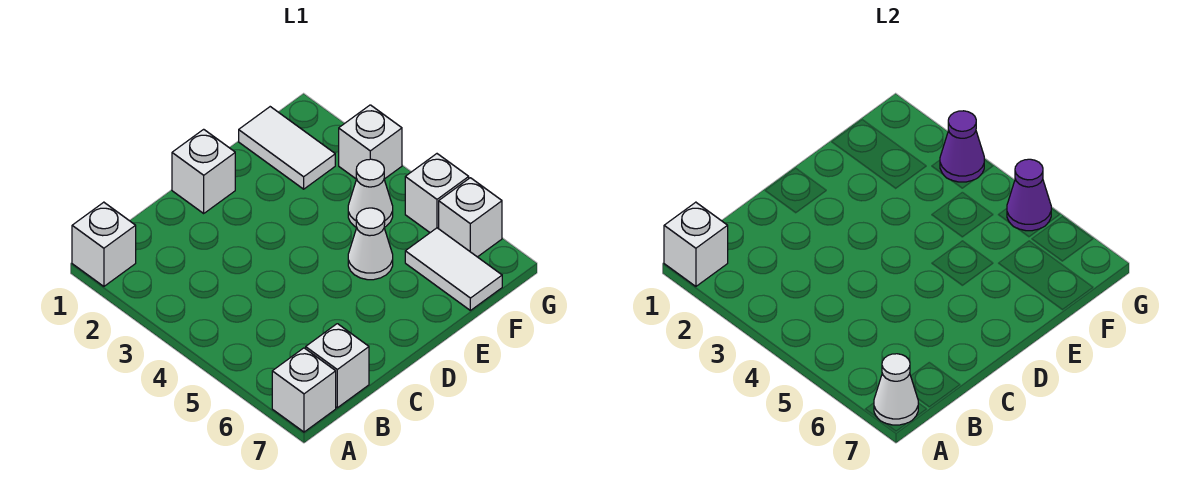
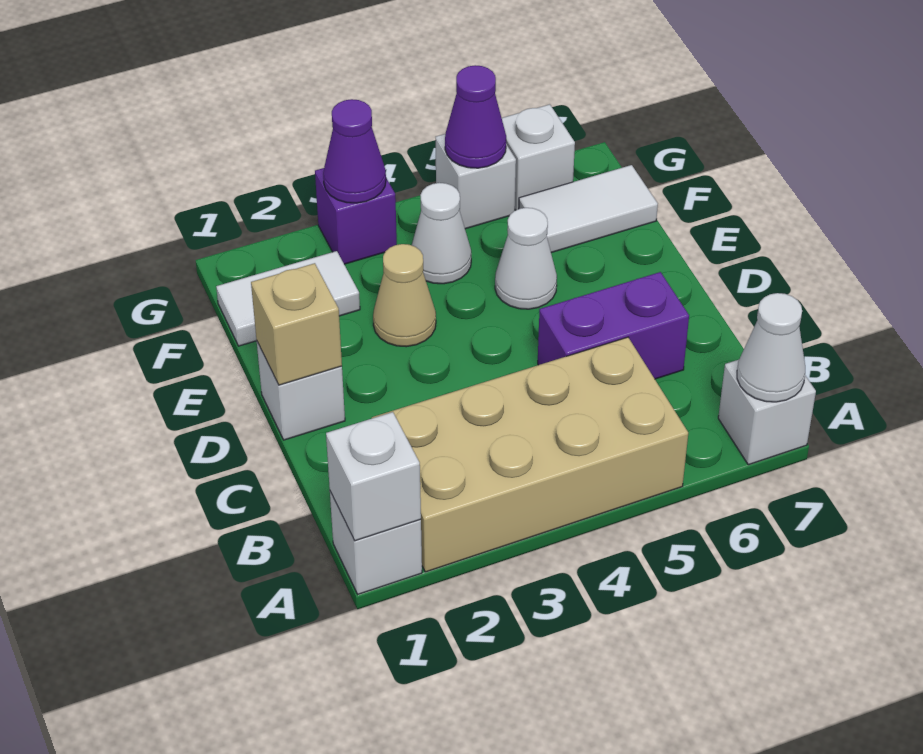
none -> tan 2x4 brick [372,337,688,572]
white 1x1 brick [306,324,369,408] -> none
none -> purple 1x2 brick [538,272,689,379]
none -> tan 1x1 brick [251,263,342,385]
none -> tan 1x1 cone [373,244,436,347]
white 1x1 brick [339,105,402,179] -> purple 1x1 brick [315,168,397,264]

